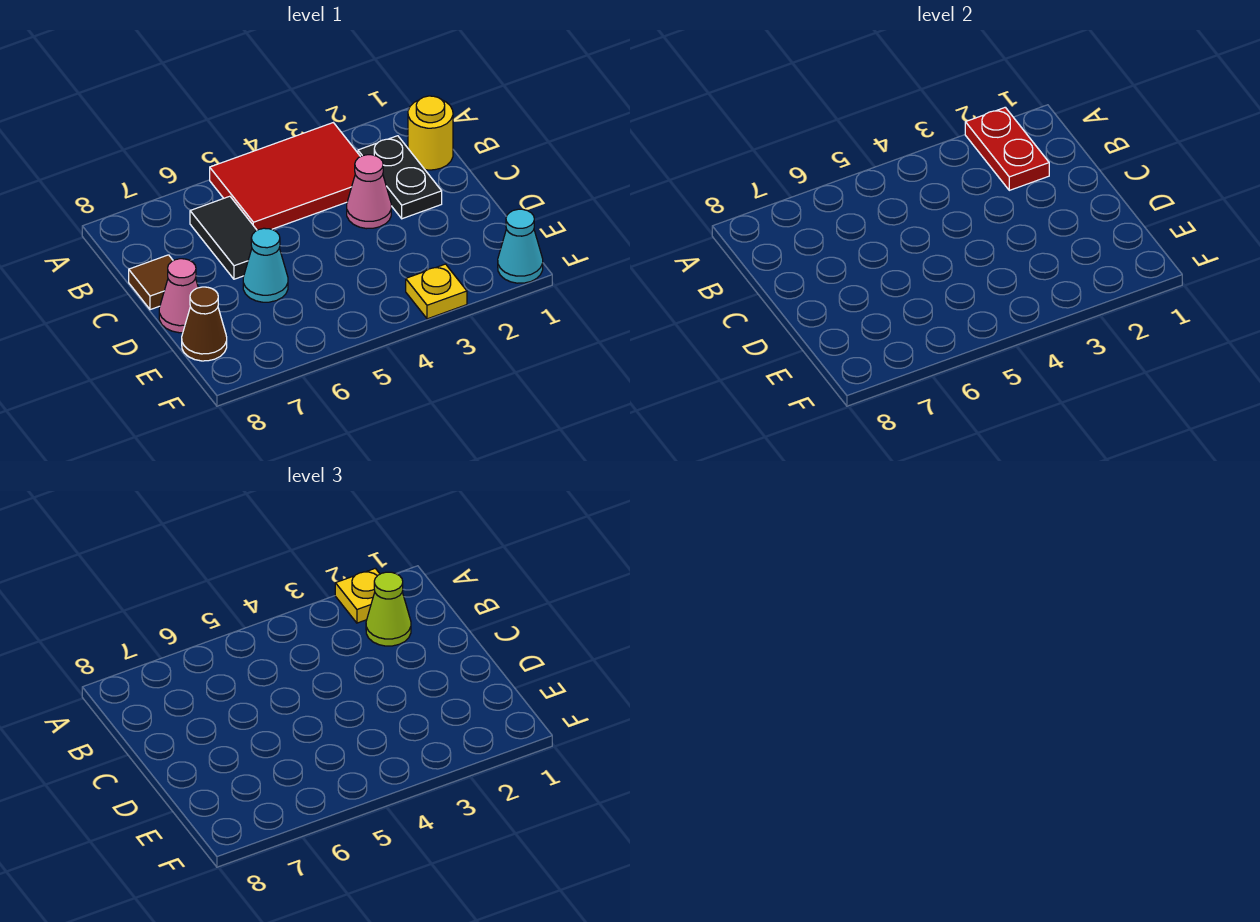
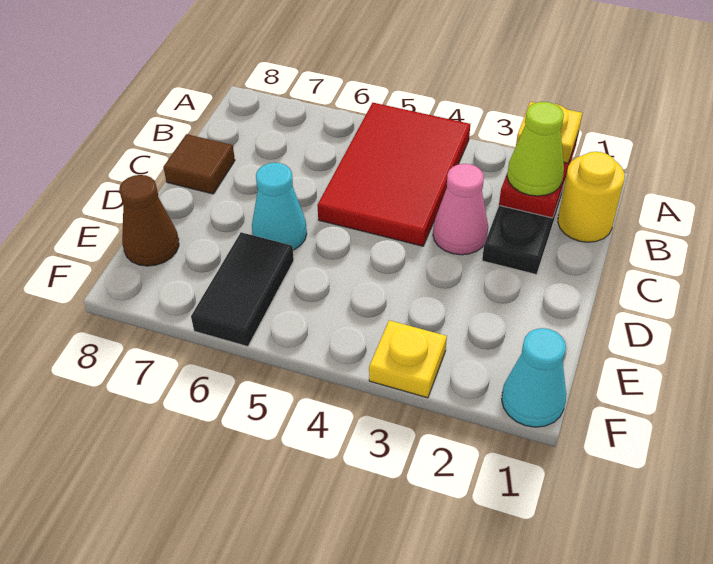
red 2x3 tile [210,123,360,230] -> red 2x3 tile turned to [317,103,470,246]
black 1x2 tile [190,196,257,279] -> black 1x2 tile moved to [191,232,294,347]
pink 1x1 cone [159,259,198,333] -> none

